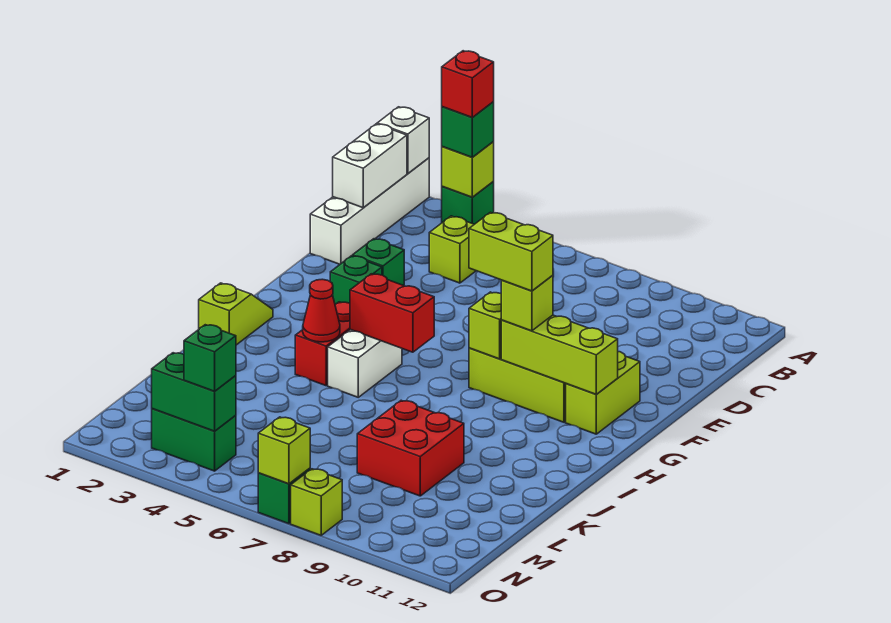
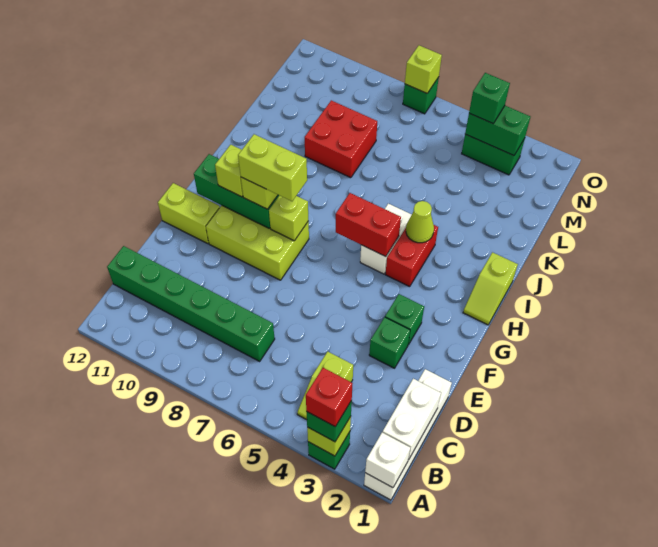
none -> green 1x6 brick [107,246,275,361]
lime 1x2 brick [566,352,640,434] -> lime 1x2 brick turned to [158,183,220,244]
lime 1x3 brick [501,315,618,394] -> green 1x3 brick [194,154,279,228]
red 1x1 cone [303,279,340,342] -> lime 1x1 cone [406,201,434,243]
lime 1x1 brick [291,469,342,535] -> lime 1x1 brick moved to [215,145,243,197]

